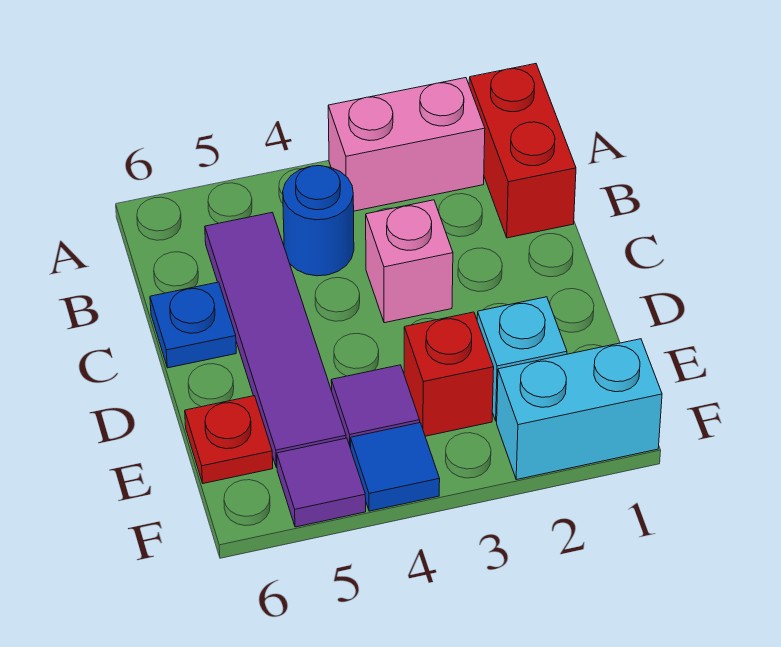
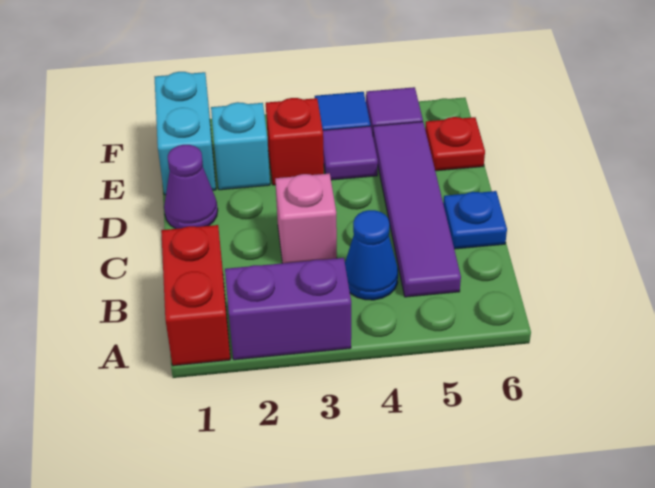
pink 1x2 brick [328,78,485,211] -> purple 1x2 brick [225,258,351,360]
blue 1x1 round brick [283,166,354,276] -> blue 1x1 cone [345,210,398,300]
none -> purple 1x1 cone [164,145,218,229]
cyan 1x2 brick [497,339,662,480] -> cyan 1x2 brick turned to [155,72,216,195]

